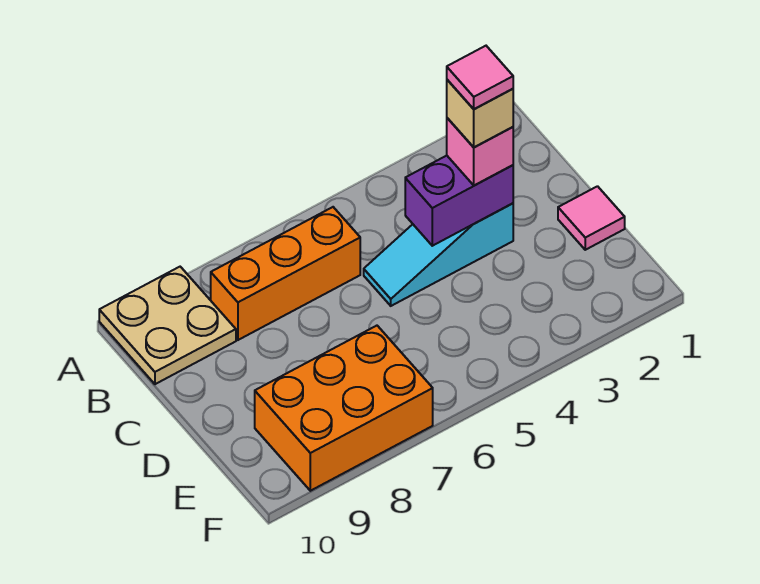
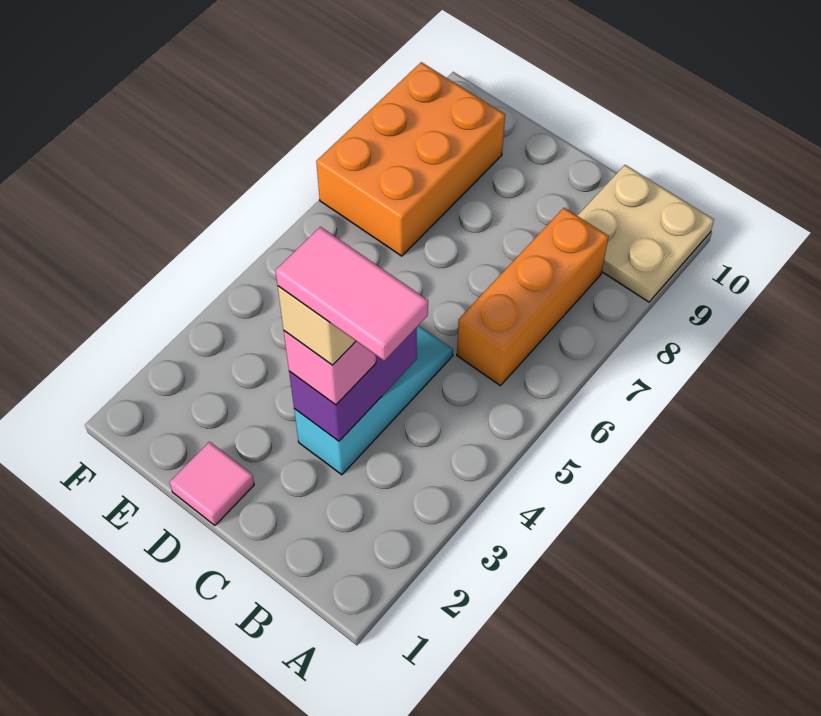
pink 1x1 tile [447,46,513,109] -> pink 1x2 tile [275,227,428,361]

